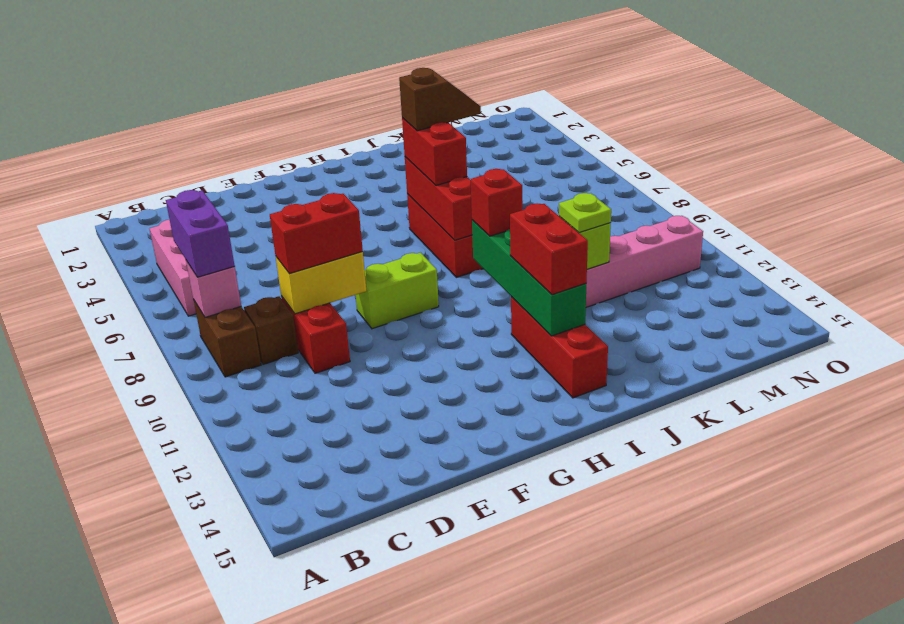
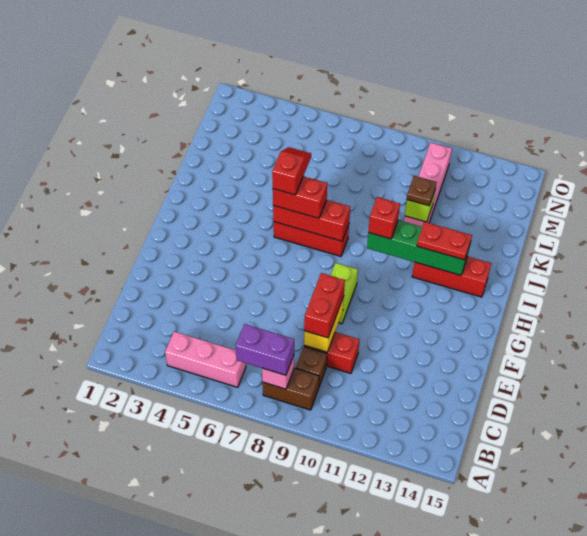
brown 1x2 slope [399,68,481,131] -> red 1x2 slope [272,147,311,195]
red 1x2 brick [510,203,588,295] -> red 1x2 plate [417,222,472,260]
lime 1x1 plate [559,193,611,233] -> brown 1x1 plate [407,176,437,206]

